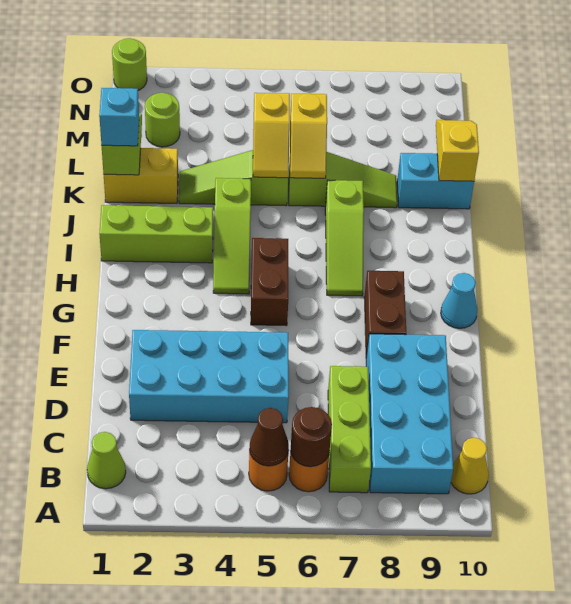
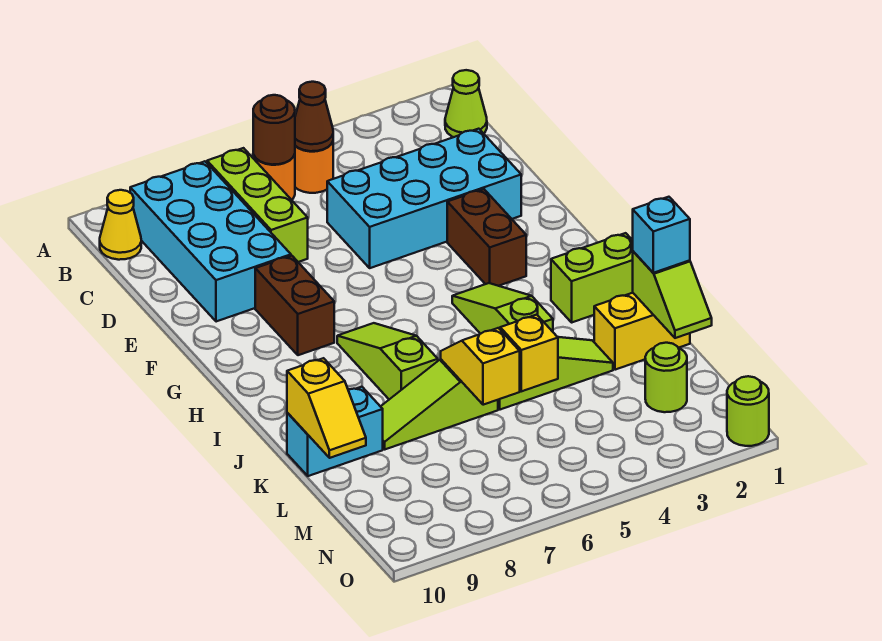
brown 1x2 brick [251,238,288,326] -> brown 1x2 brick moved to [447,189,526,286]
cyan 1x1 cone [441,273,478,328] -> none
lime 1x3 brick [99,205,213,263] -> lime 1x2 brick [551,233,633,322]

